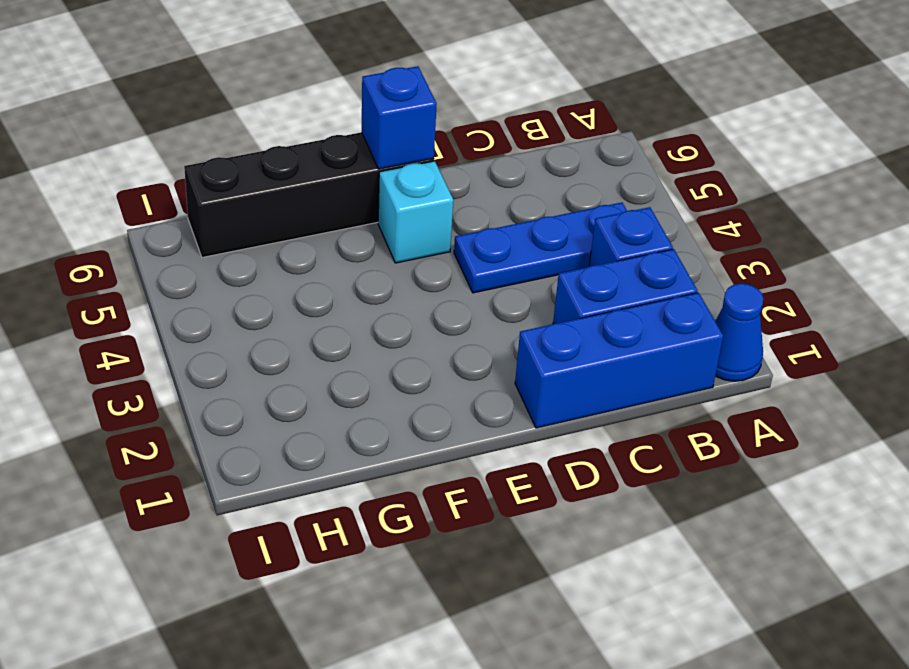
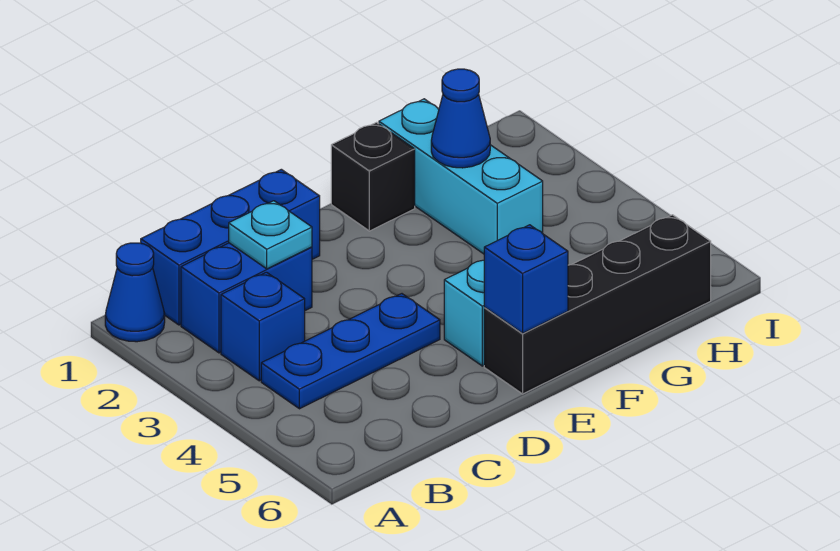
none -> cyan 1x1 plate [229,201,312,269]
none -> black 1x1 brick [331,122,415,231]
none -> cyan 1x3 brick [379,99,543,254]
none -> blue 1x1 cone [431,69,490,168]

